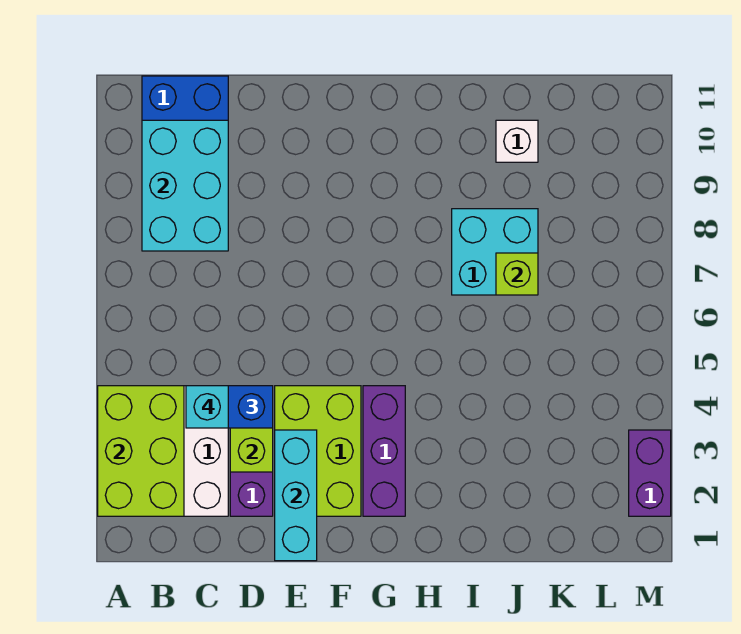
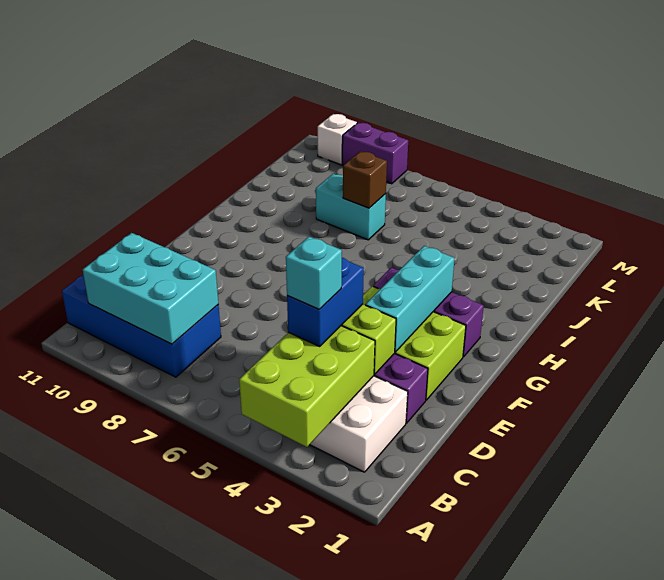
lime 2x3 brick [98,386,184,516] -> lime 2x3 brick turned to [239,326,375,447]
cyan 1x3 brick [275,430,317,561] -> cyan 1x3 brick turned to [365,246,454,352]
cyan 2x2 brick [452,209,538,295] -> cyan 1x2 brick [316,174,386,240]
lime 1x1 brick [496,253,538,295] -> brown 1x1 brick [343,151,387,208]
white 1x1 brick [496,120,538,162] -> white 1x1 brick moved to [318,114,357,165]
purple 1x2 brick [629,430,671,516] -> purple 1x2 brick moved to [342,123,408,184]

